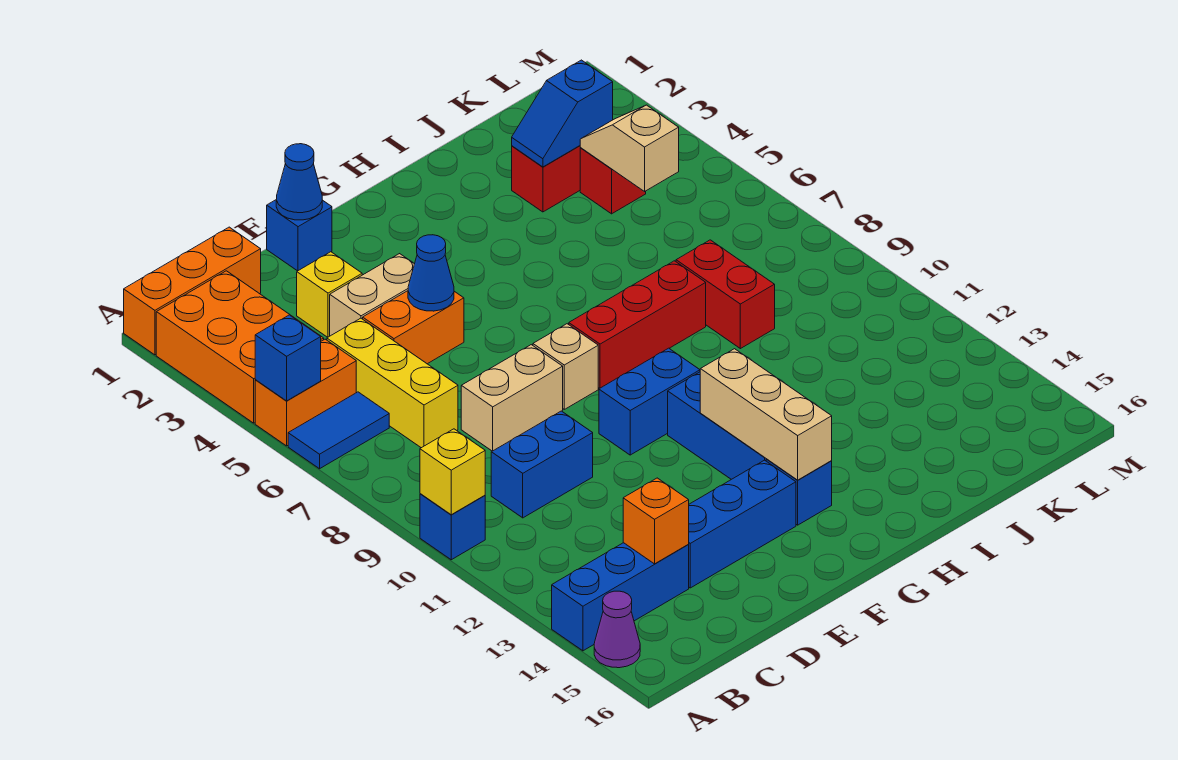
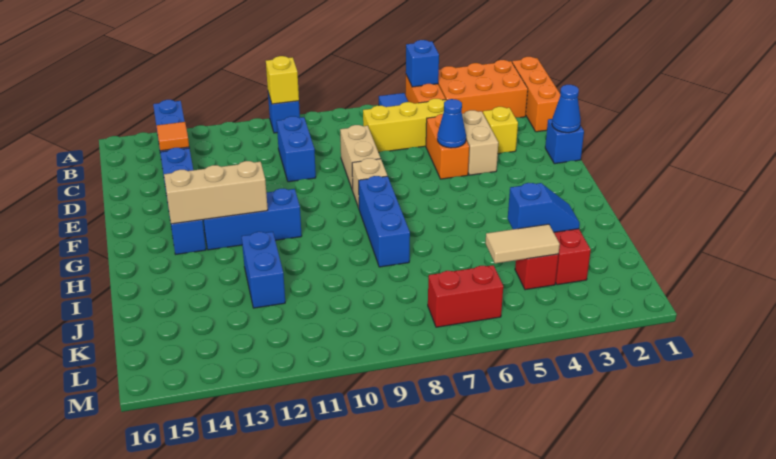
purple 1x1 cone [594,591,640,668] -> none
orange 1x1 brick [623,478,689,564] -> orange 1x1 tile [156,122,189,151]
blue 1x2 brick [599,348,700,455] -> blue 1x2 brick moved to [241,232,285,308]
red 1x3 brick [569,261,706,388] -> blue 1x3 brick [359,176,410,267]
blue 1x2 slope [512,60,613,167] -> blue 1x2 slope turned to [508,183,580,232]
red 1x2 brick [676,240,775,349] -> red 1x2 brick moved to [428,265,503,327]
tan 1x2 slope [580,105,679,191] -> tan 1x2 tile [485,224,560,263]

